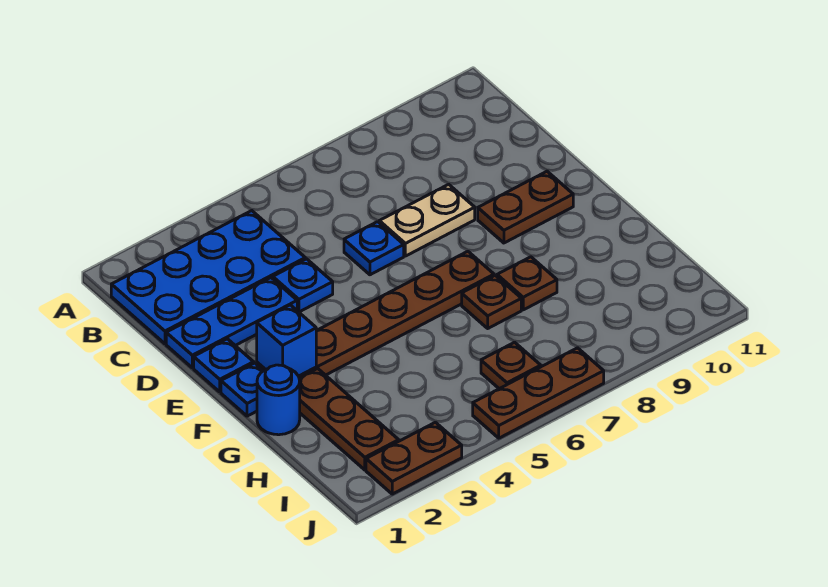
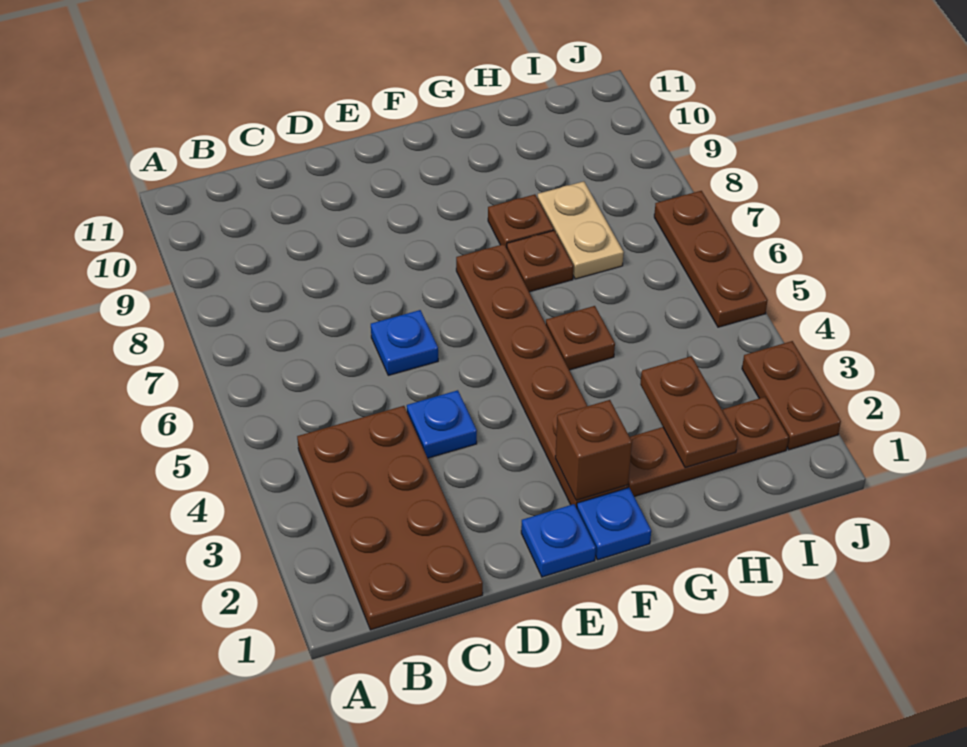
blue 2x4 plate [111,211,305,344] -> brown 2x4 plate [297,406,483,630]
blue 1x3 plate [166,278,297,368] -> none
tan 1x2 plate [379,184,475,256] -> tan 1x2 plate moved to [537,181,624,279]
brown 1x2 plate [478,171,573,243] -> brown 1x2 plate moved to [640,356,738,468]
blue 1x1 brick [257,305,316,376] -> brown 1x1 brick [555,400,632,500]
blue 1x1 round brick [257,365,300,435] -> none
brown 1x1 plate [481,342,541,389] -> brown 1x1 plate moved to [546,306,615,370]

